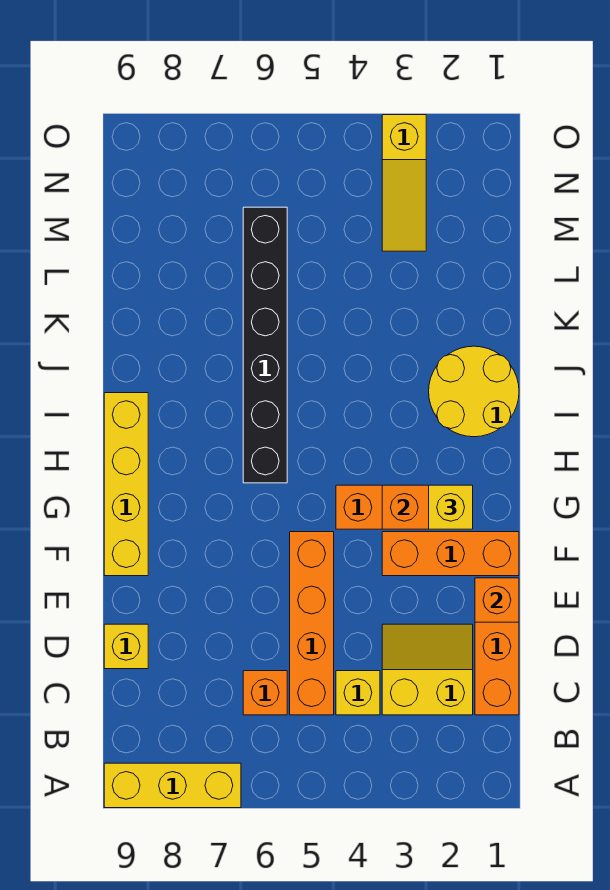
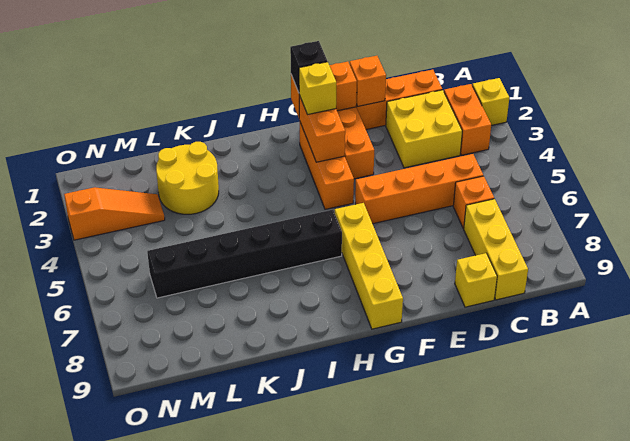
yellow 1x3 brick [104,763,241,808] -> yellow 1x3 brick moved to [464,199,528,300]
none -> orange 1x2 brick [444,84,491,155]
yellow 2x2 slope [382,624,473,715] -> yellow 2x2 brick [386,90,462,168]
yellow 1x1 brick [336,671,380,715] -> yellow 1x1 brick moved to [472,78,509,125]
none -> orange 1x2 brick [291,62,357,117]
yellow 1x4 brick [104,393,148,576] -> yellow 1x4 brick turned to [335,203,403,329]
none -> black 1x1 brick [290,41,327,92]
yellow 2x2 round brick [429,346,519,437] -> yellow 2x2 round brick moved to [156,142,219,214]
yellow 1x3 slope [382,115,426,251] -> orange 1x3 slope [64,187,165,240]

